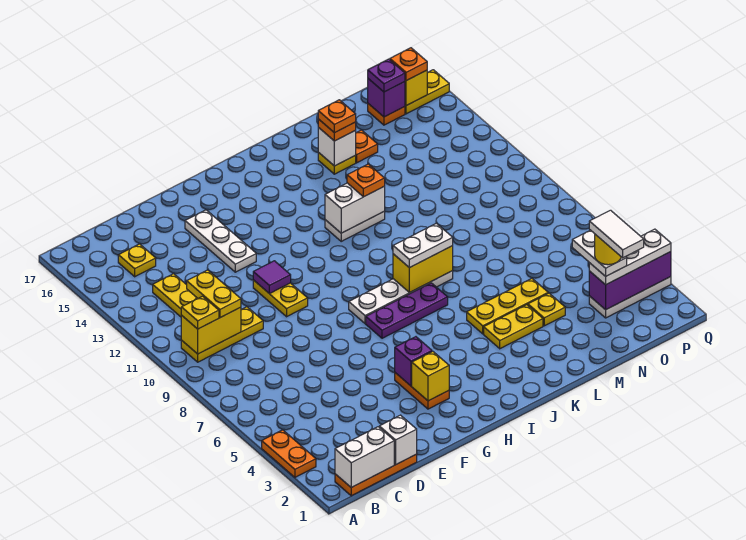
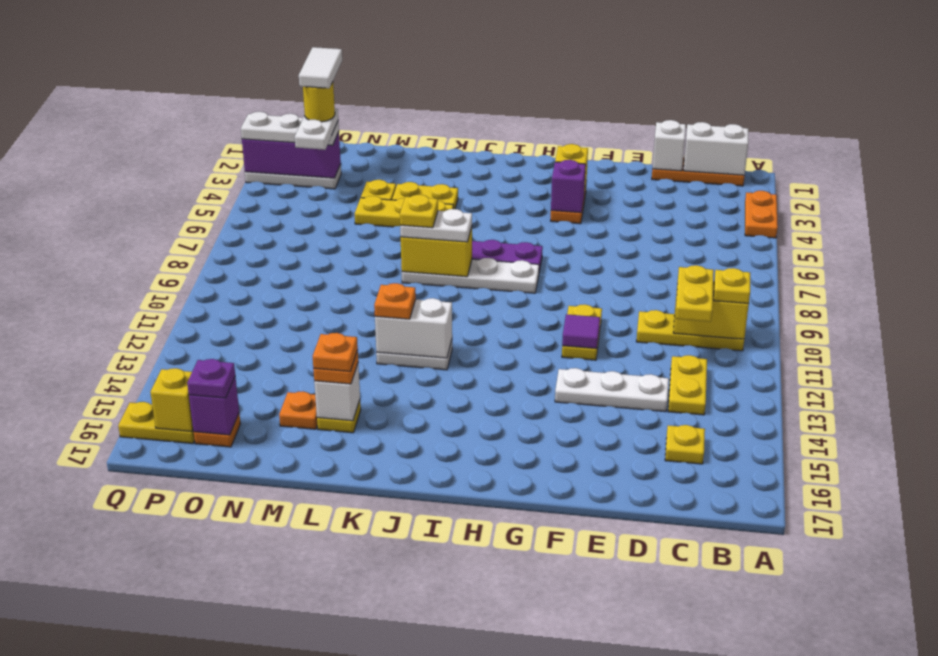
white 1x3 plate [185,210,256,272] -> white 1x3 plate turned to [555,368,669,412]
none -> yellow 1x1 plate [400,195,438,228]
orange 1x1 plate [390,48,427,81] -> none

